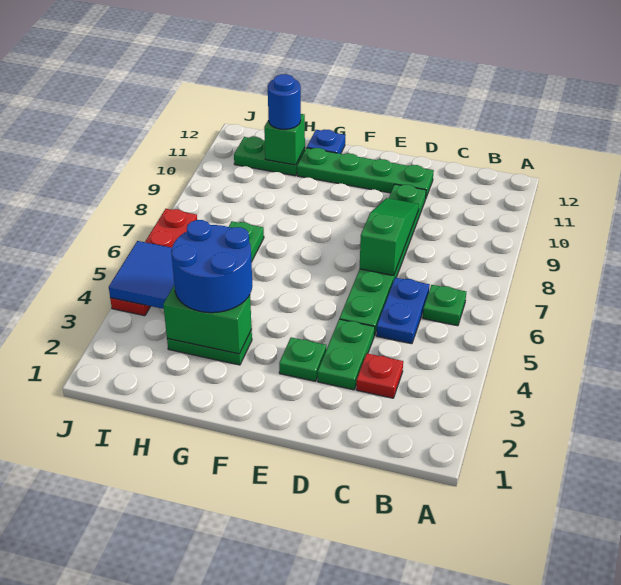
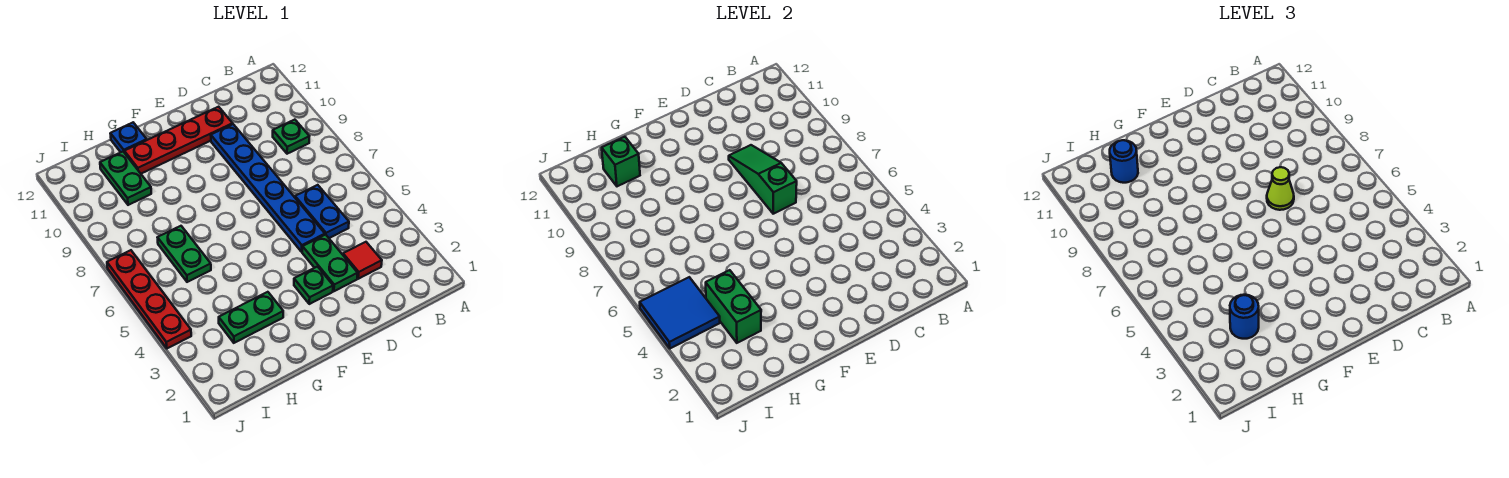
green 1x1 plate [423,285,466,326] -> green 1x1 plate moved to [273,120,309,154]
red 1x1 plate [356,353,403,398] -> red 1x1 tile [343,242,382,279]
green 1x6 plate [339,184,426,336] -> blue 1x6 plate [211,124,325,252]
none -> lime 1x1 cone [1267,167,1294,210]
green 1x4 plate [297,148,434,197] -> red 1x4 plate [124,107,233,174]
green 1x2 brick [163,285,252,354] -> green 1x2 brick turned to [706,270,761,343]
blue 2x2 round brick [171,220,252,313] -> blue 1x1 round brick [1230,295,1259,339]
green 1x2 plate [234,137,305,176] -> green 1x2 plate turned to [100,152,151,205]

